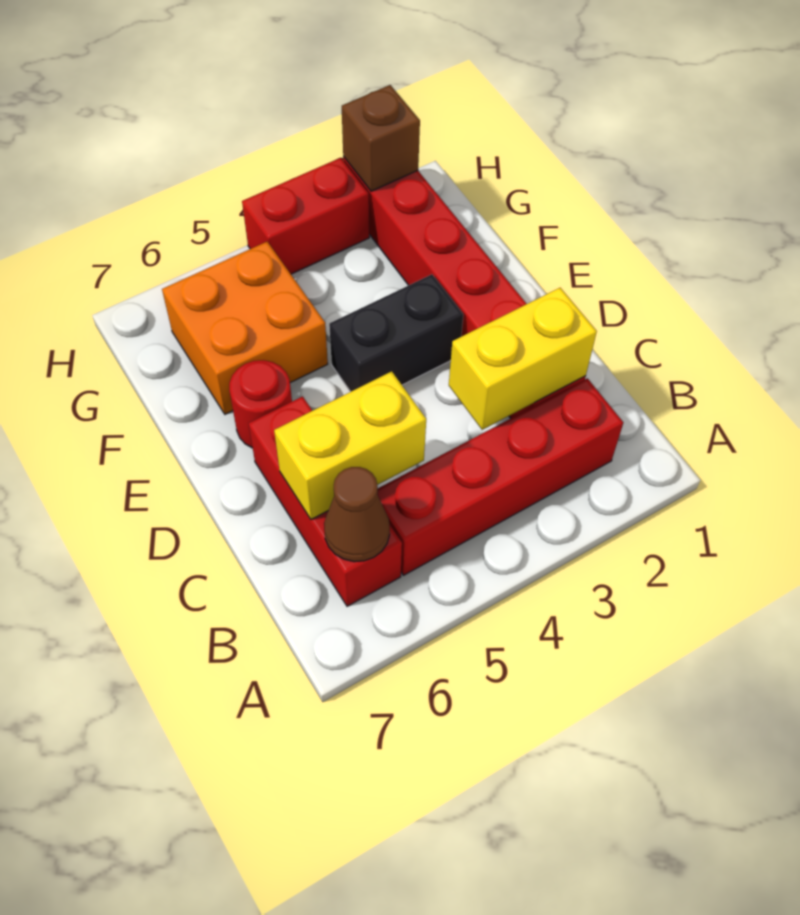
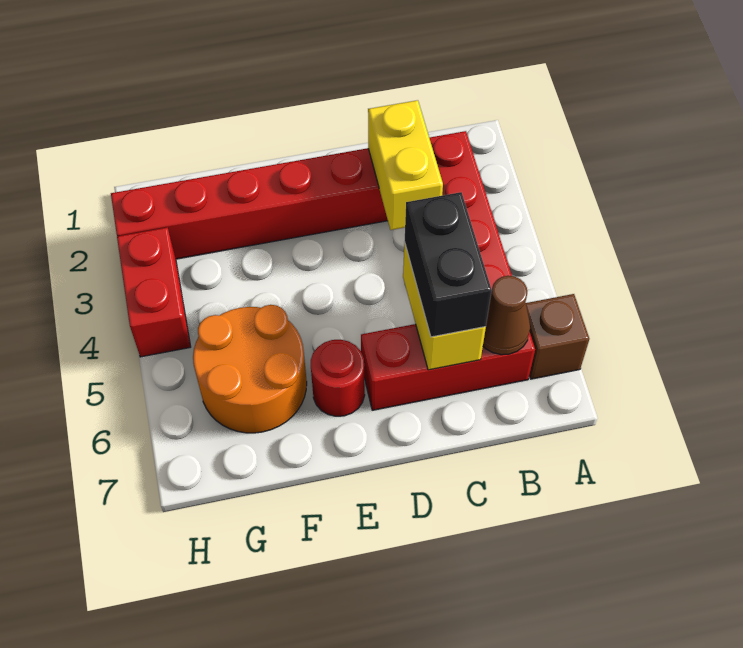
black 1x2 brick [329,274,463,392] -> black 1x2 brick moved to [405,192,492,337]
orange 2x2 brick [162,242,328,414] -> orange 2x2 round brick [193,305,307,433]
brown 1x1 brick [342,85,420,191] -> brown 1x1 brick moved to [526,294,589,379]

